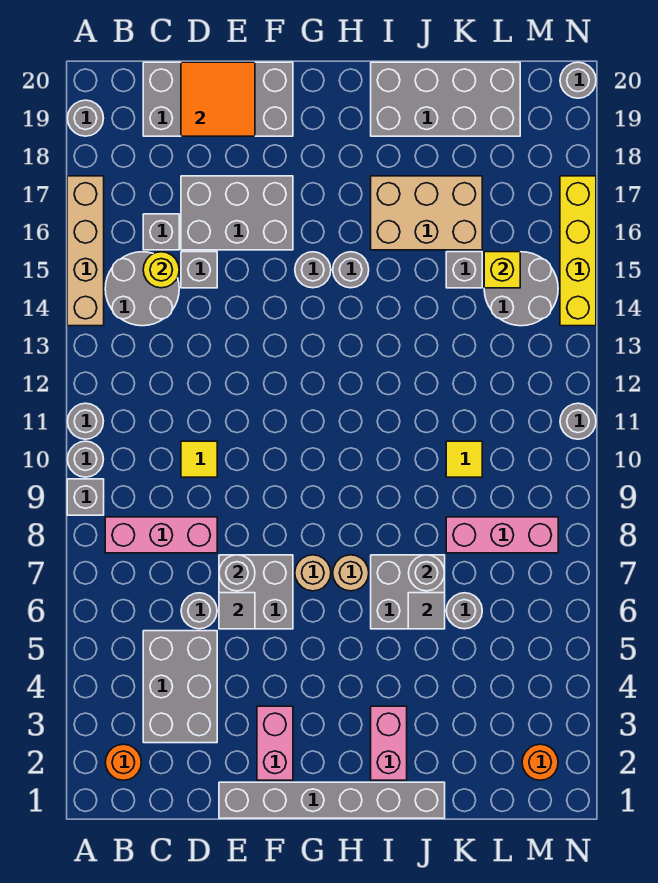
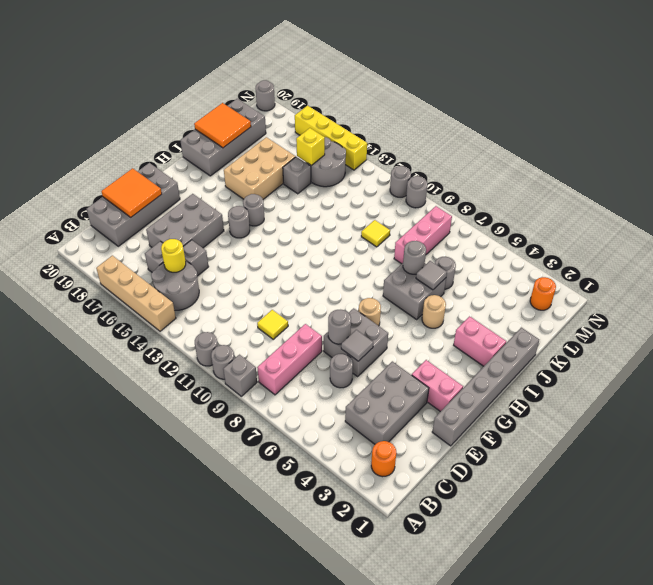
grey 1x1 round brick [68,100,104,136] -> grey 1x1 round brick moved to [406,176,427,208]
grey 2x3 brick [143,631,217,743] -> grey 2x3 brick turned to [345,361,429,444]
tan 1x1 round brick [333,555,369,591] -> tan 1x1 round brick moved to [422,295,446,328]
none -> orange 2x2 tile [194,103,251,148]

